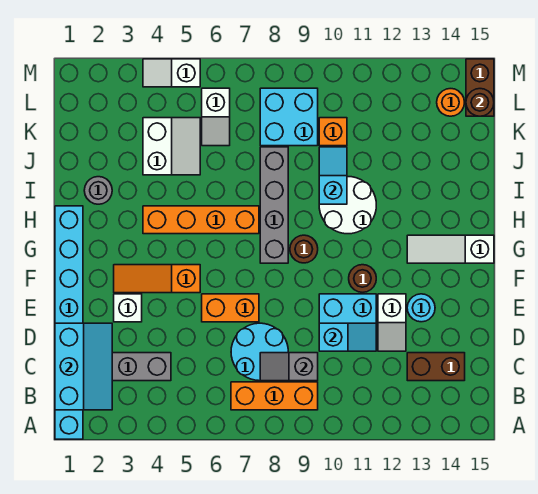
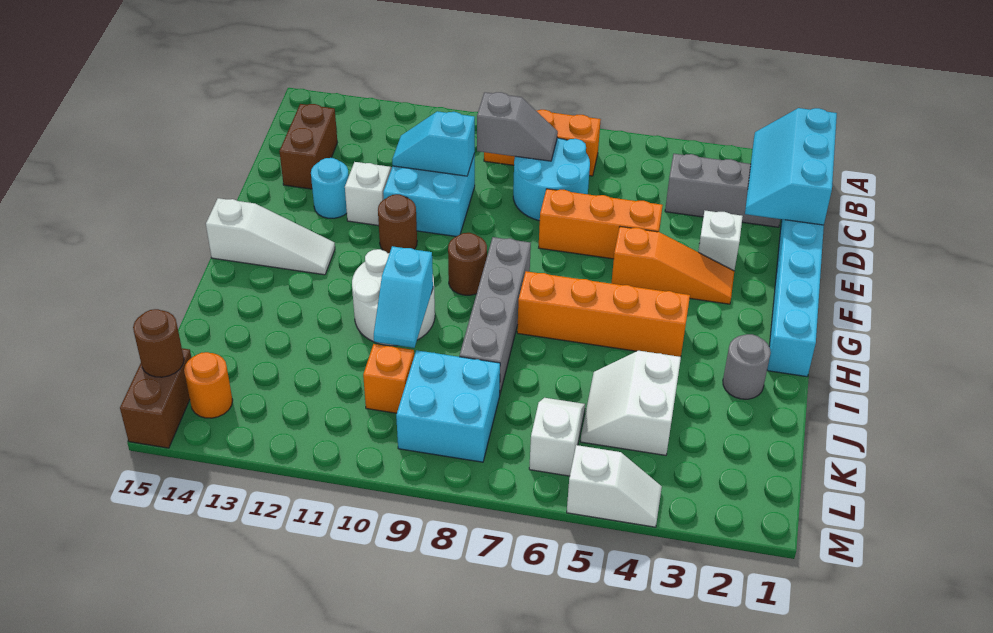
brown 1x2 brick [407,353,465,381] -> brown 1x2 brick turned to [280,104,337,189]
orange 1x2 brick [202,294,259,322] -> orange 1x3 brick [539,189,663,259]

